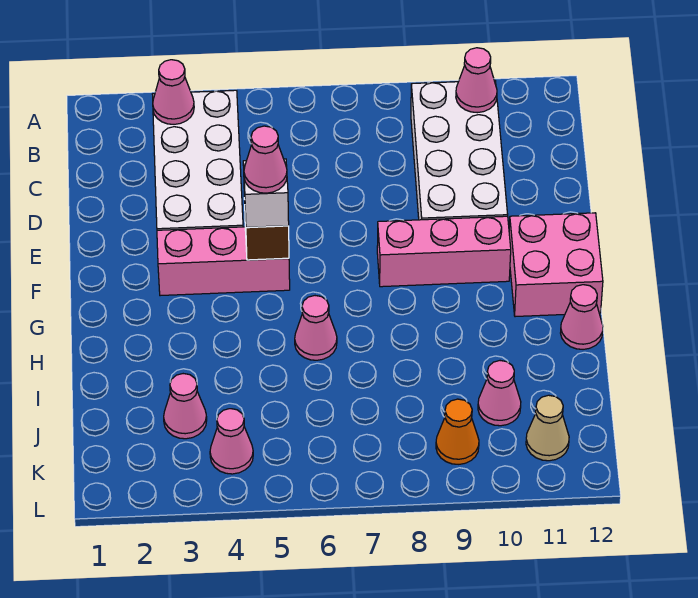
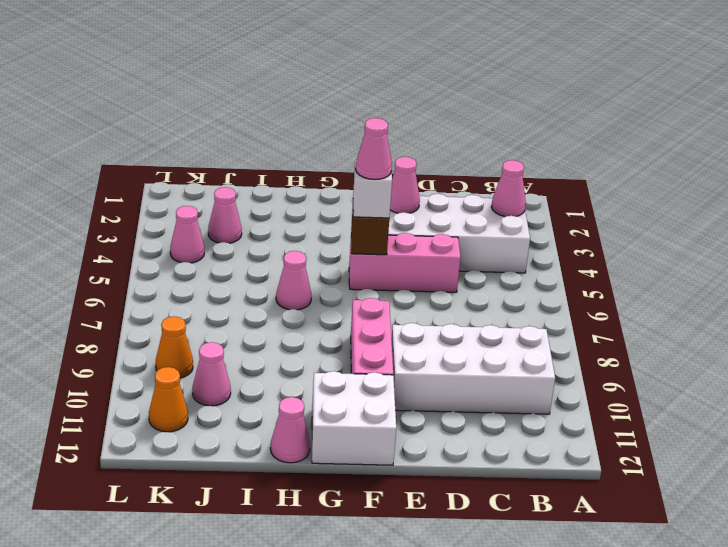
pink 1x1 cone [456,48,497,113] -> pink 1x1 cone moved to [390,157,420,213]
pink 1x3 brick [157,227,290,296] -> pink 1x3 brick turned to [349,233,461,292]
pink 2x2 brick [509,213,603,317] -> white 2x2 brick [312,371,396,465]
tan 1x1 cone [526,395,569,461] -> orange 1x1 cone [149,367,188,432]

